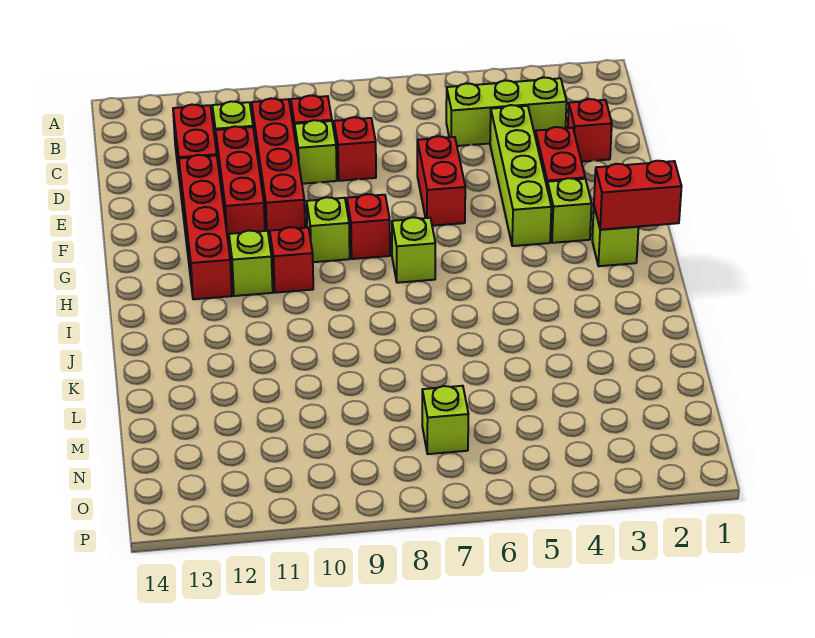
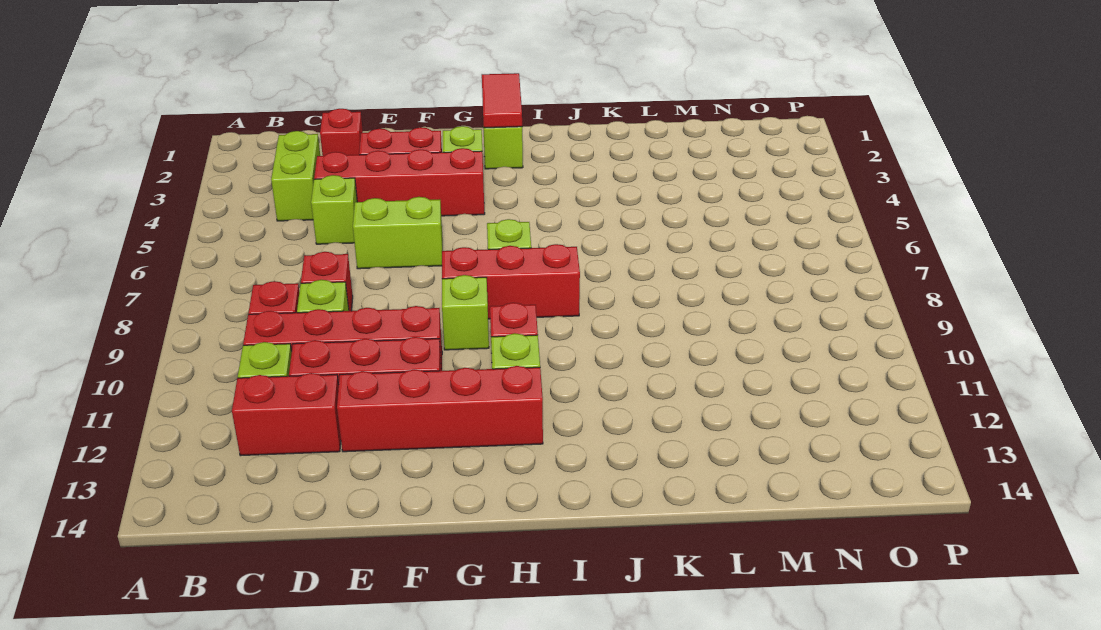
lime 1x3 brick [446,78,567,146] -> lime 1x2 brick [271,131,320,221]
lime 1x4 brick [490,105,551,246] -> red 1x4 brick [314,148,485,216]
red 1x2 brick [417,136,465,226] -> lime 1x2 brick [353,197,443,269]
red 1x1 brick [347,194,390,259] -> red 1x3 brick [442,244,580,319]
red 1x2 brick [594,161,682,230] -> red 1x2 tile [482,73,522,128]
lime 1x1 brick [422,386,468,454] -> lime 1x1 brick moved to [311,175,357,244]

